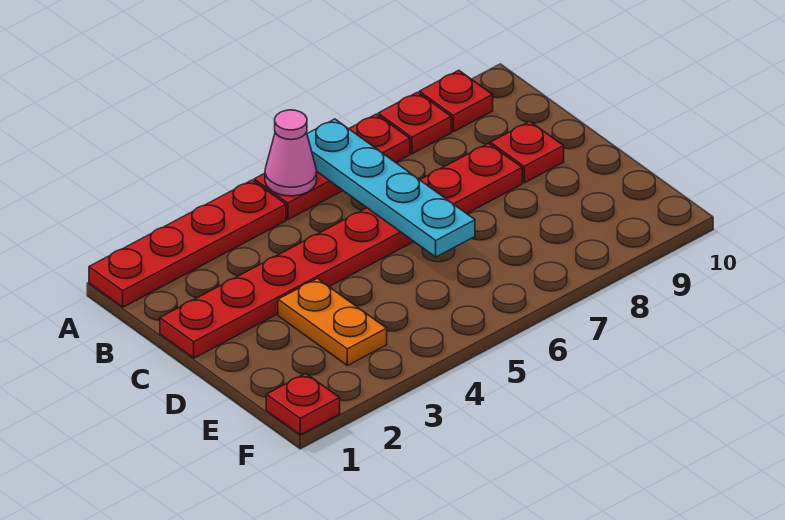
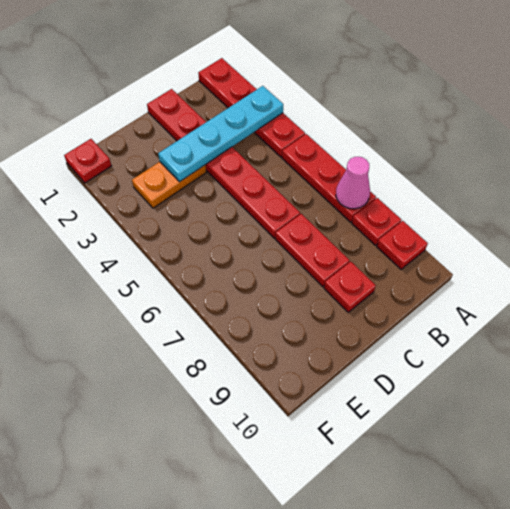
pink 1x1 cone [265,110,317,196] -> pink 1x1 cone moved to [336,157,370,209]
cyan 1x4 plate [307,119,475,257] -> cyan 1x4 plate moved to [158,86,283,182]

